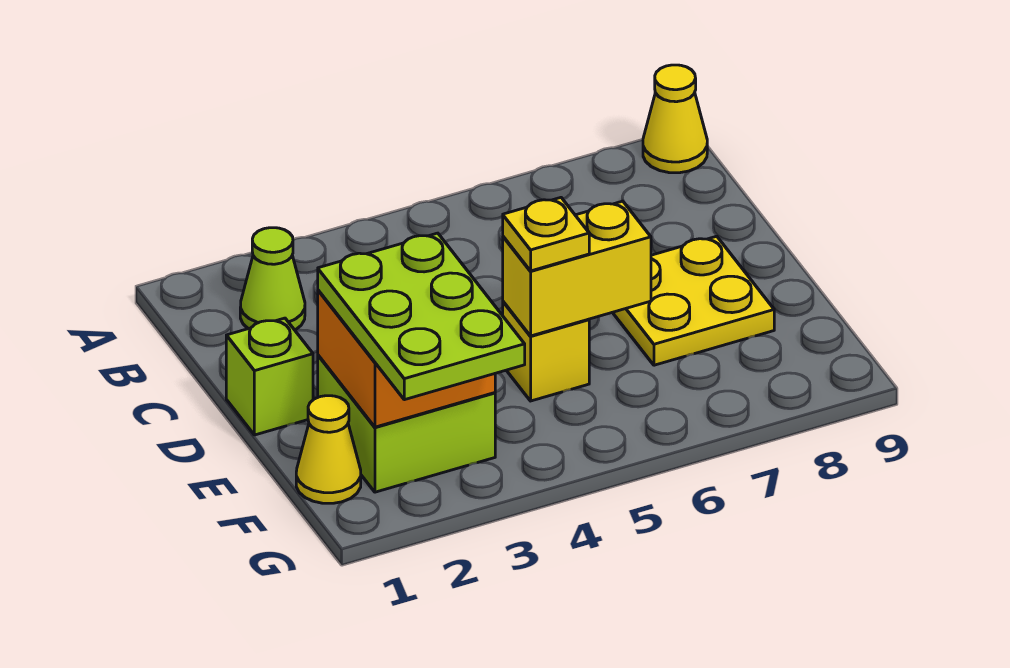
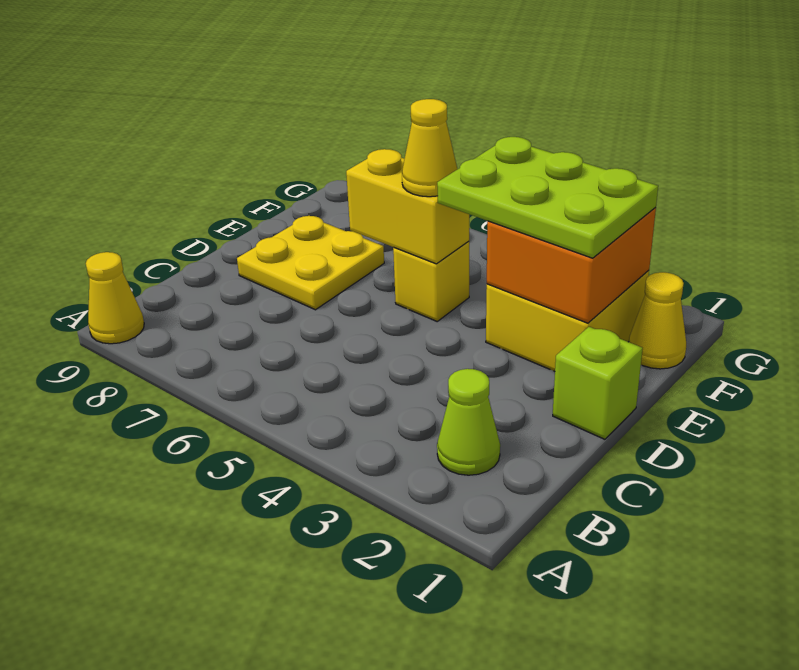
lime 2x2 brick [318,355,495,492] -> yellow 2x2 brick [486,270,649,372]
lime 2x3 plate [318,233,525,400] -> lime 2x3 plate turned to [437,137,658,258]
yellow 1x1 plate [503,198,589,271] -> yellow 1x1 cone [402,99,457,197]

